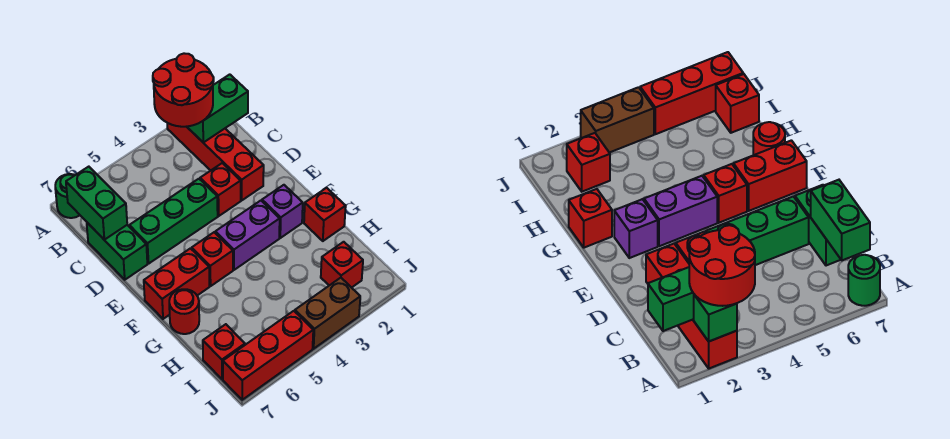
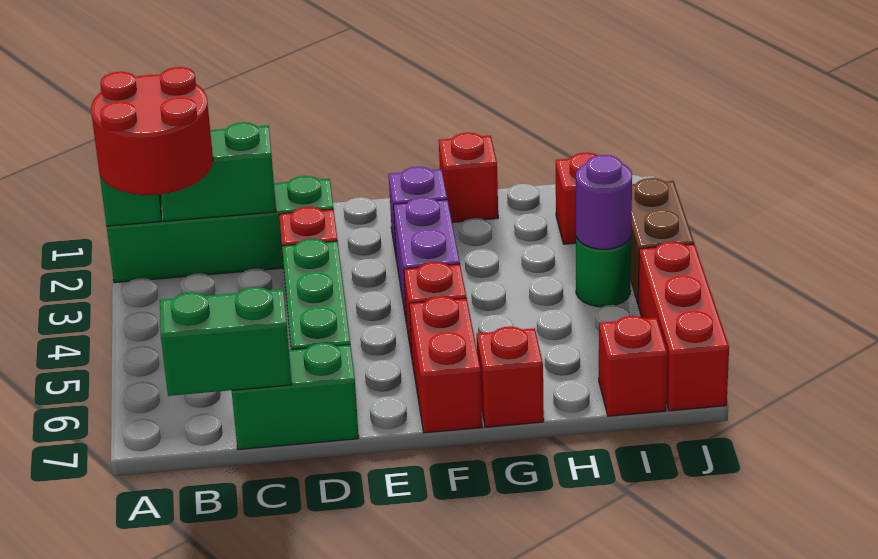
red 1x4 brick [167,123,264,200] -> green 1x4 brick [107,176,334,283]
green 1x1 round brick [55,174,80,218] -> green 1x1 round brick moved to [576,237,631,307]
green 1x2 brick [187,74,248,143] -> green 1x2 brick turned to [161,122,276,221]
red 1x1 round brick [169,289,199,334] -> red 1x1 brick [477,327,544,427]
none -> purple 1x1 round brick [576,155,632,249]

